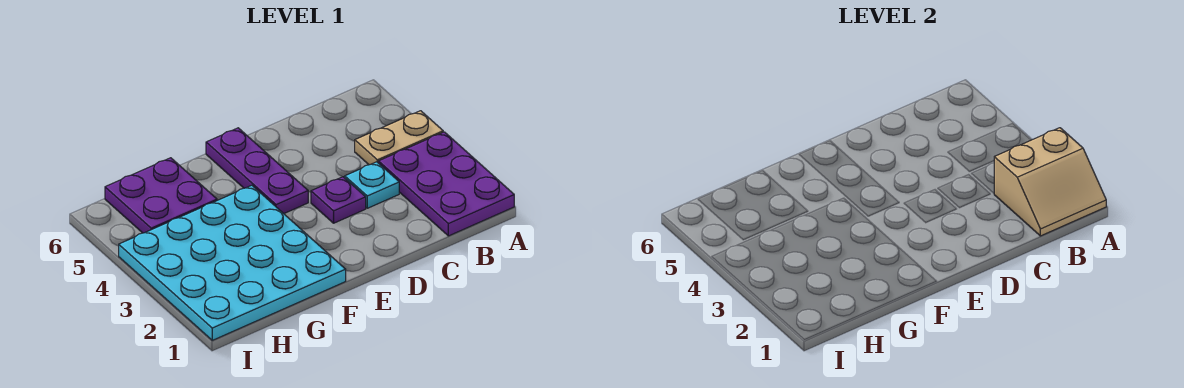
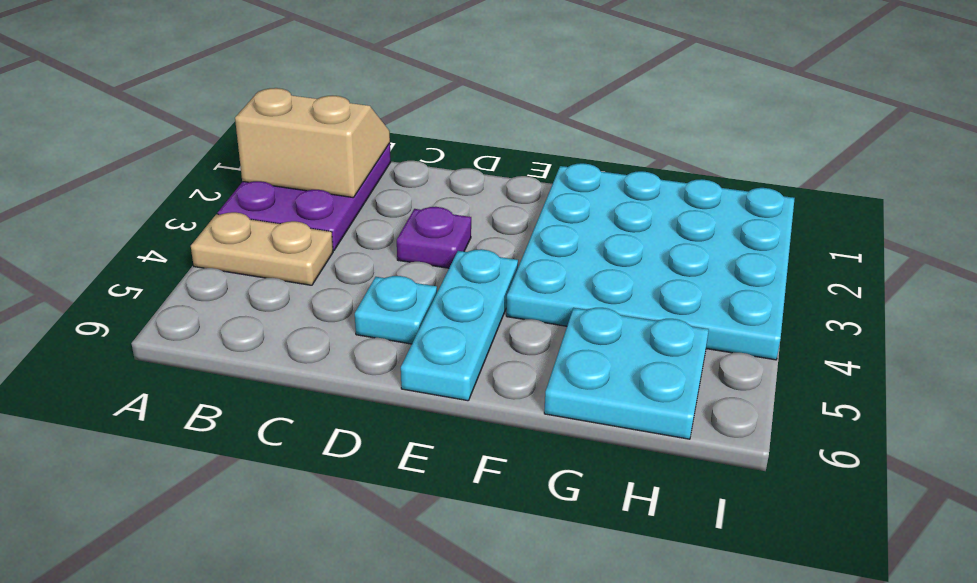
cyan 1x1 plate [345,162,399,208] -> cyan 1x1 plate moved to [355,276,437,344]
purple 1x3 plate [206,128,308,214] -> cyan 1x3 plate [401,249,518,401]
purple 2x2 plate [105,158,217,233] -> cyan 2x2 plate [544,308,709,439]

